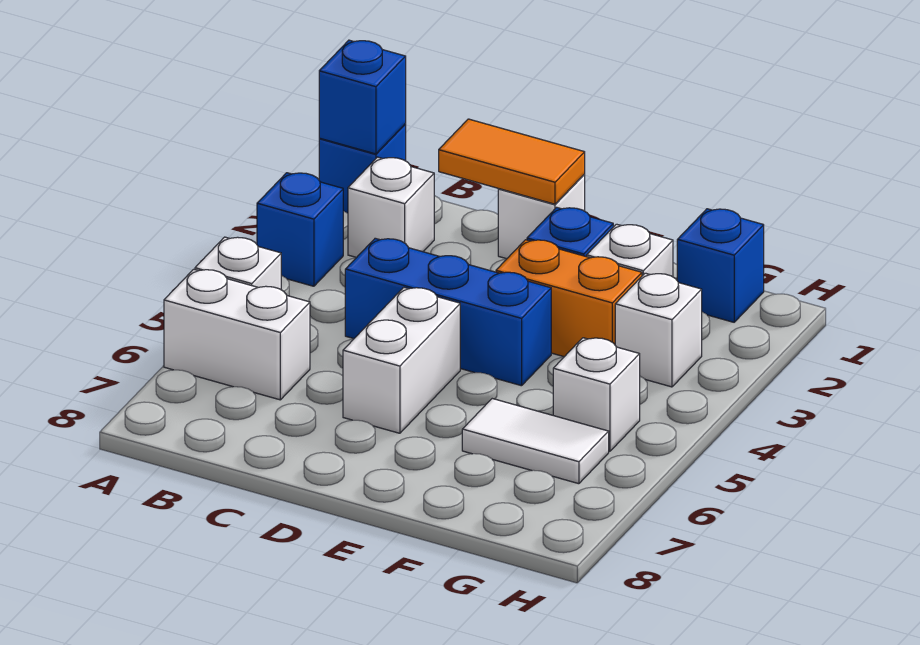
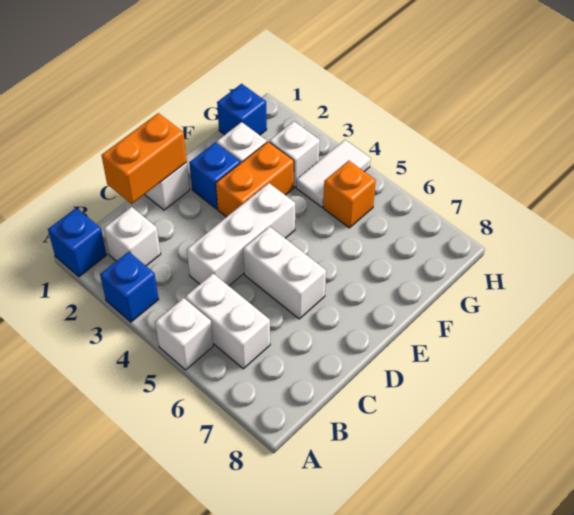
blue 1x1 brick [319,40,406,154] -> none
white 1x2 brick [164,269,310,400] -> white 1x2 brick turned to [185,274,270,369]
orange 1x2 tile [439,119,585,204] -> orange 1x2 brick [102,113,187,204]
blue 1x3 brick [345,238,551,386] -> white 1x3 brick [187,183,295,286]
white 1x2 tile [462,399,609,484] -> white 1x2 tile moved to [296,140,371,207]
white 1x1 brick [553,338,640,451] -> orange 1x1 brick [323,161,376,228]

